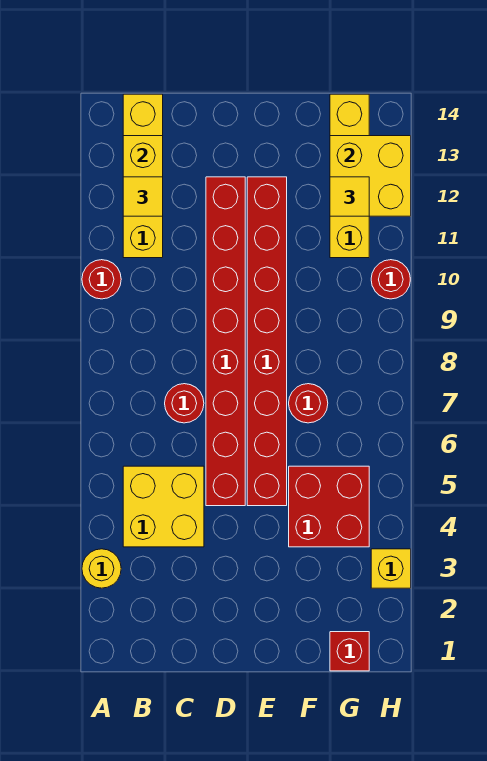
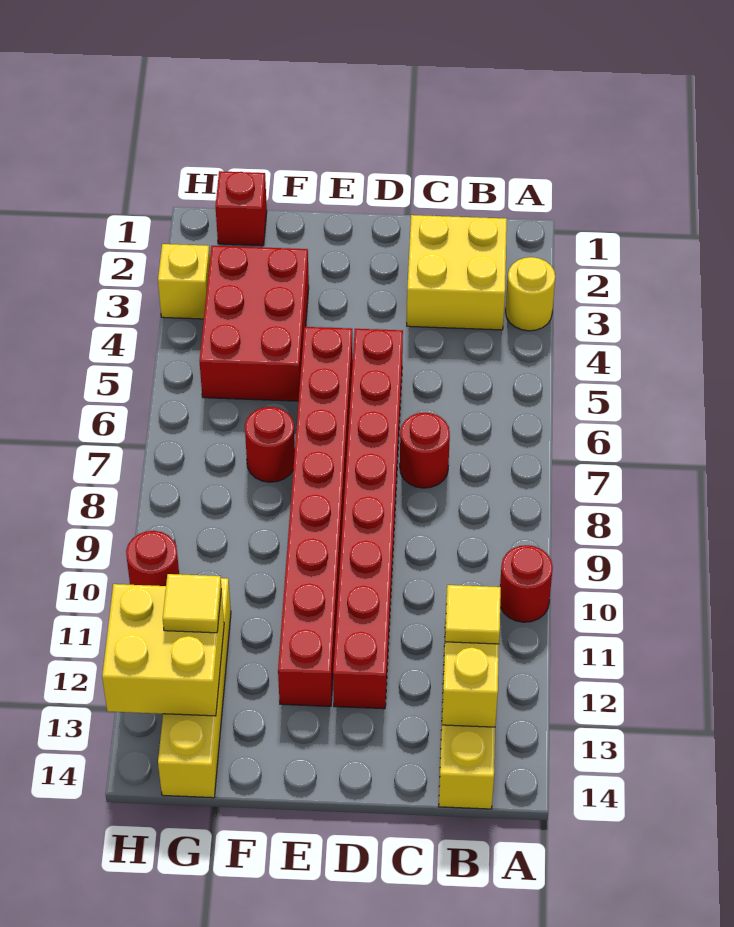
yellow 2x2 brick [123,466,204,547] -> yellow 2x2 brick moved to [407,215,507,330]
red 2x2 brick [289,466,369,547] -> red 2x3 brick [199,246,309,401]

